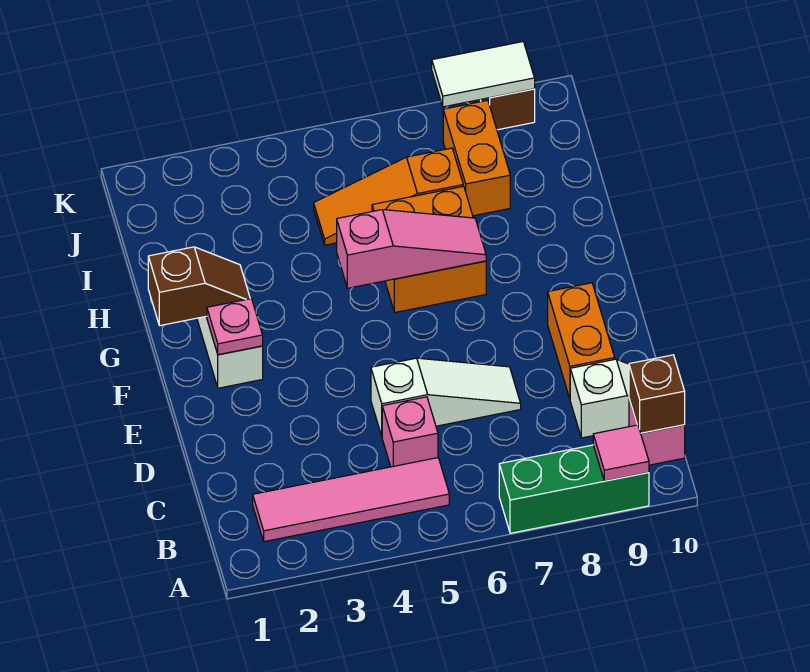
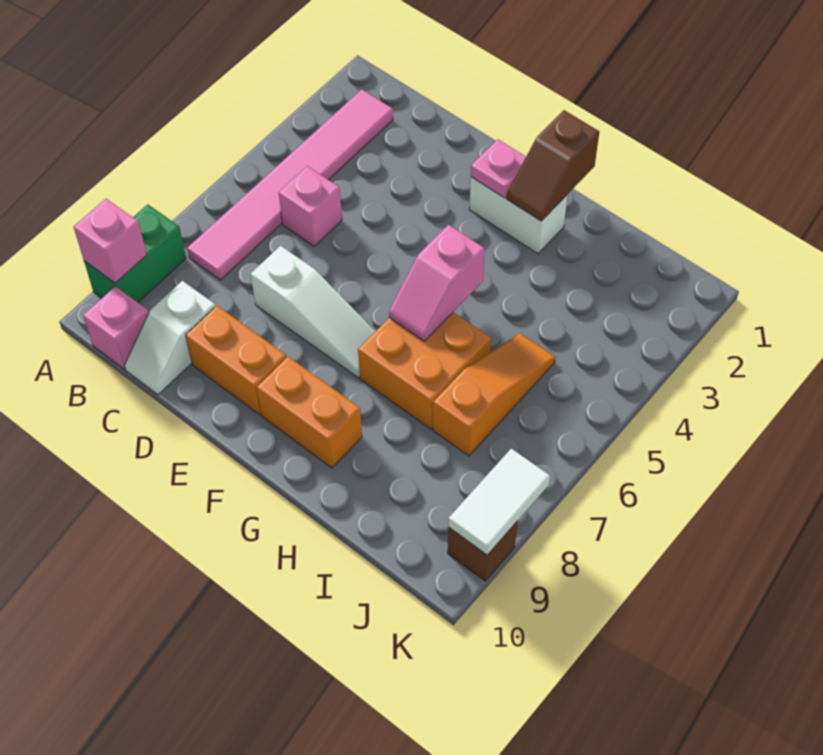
green 1x3 brick [499,445,649,533] -> green 1x2 brick [84,204,186,302]
pink 1x1 tile [593,425,649,481] -> pink 1x1 brick [73,199,147,283]
pink 1x4 tile [253,458,449,542] -> pink 1x6 tile [187,90,393,280]
brown 1x1 brick [629,355,685,433] -> none
white 1x3 slope [371,358,521,436] -> white 1x3 slope turned to [251,246,375,377]
pink 1x3 slope [337,210,486,288] -> pink 1x2 slope [389,225,485,341]
orange 1x2 brick [443,100,510,216] -> orange 1x2 brick moved to [257,357,362,468]

